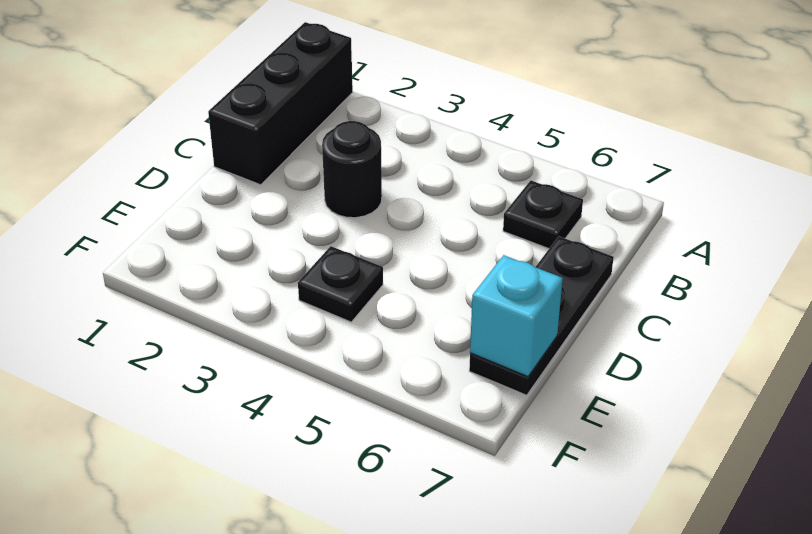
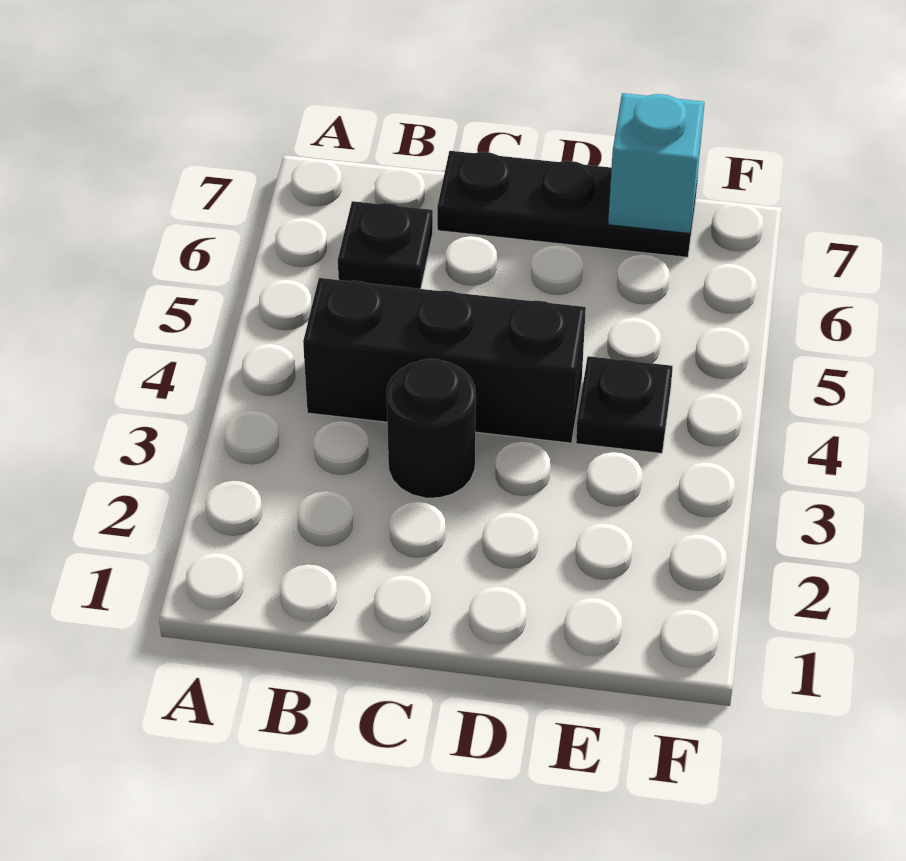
black 1x3 brick [208,22,353,185] -> black 1x3 brick moved to [303,278,586,443]

